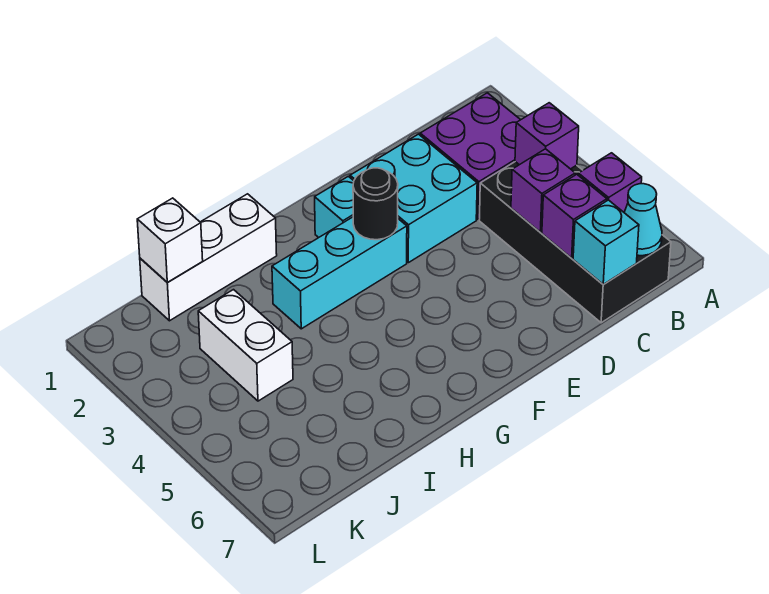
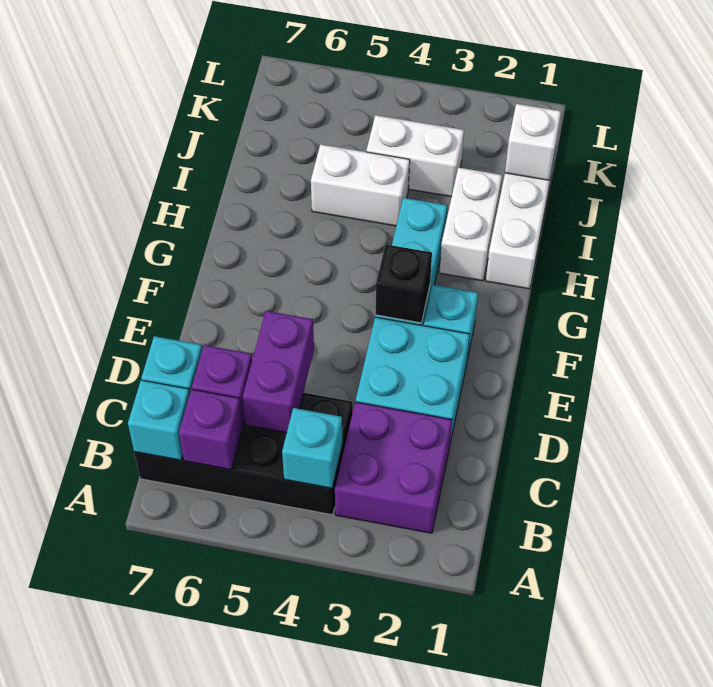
purple 1x1 brick [515,103,579,169] -> cyan 1x1 brick [282,408,342,488]
cyan 1x1 cone [624,184,662,256] -> cyan 1x1 brick [128,380,190,460]
purple 1x1 brick [511,149,575,232] -> purple 1x2 brick [243,311,314,433]
black 1x1 round brick [353,168,398,240] -> black 1x1 brick [376,244,432,323]
none -> white 1x2 brick [440,167,502,281]
none -> white 1x2 brick [311,144,410,226]

